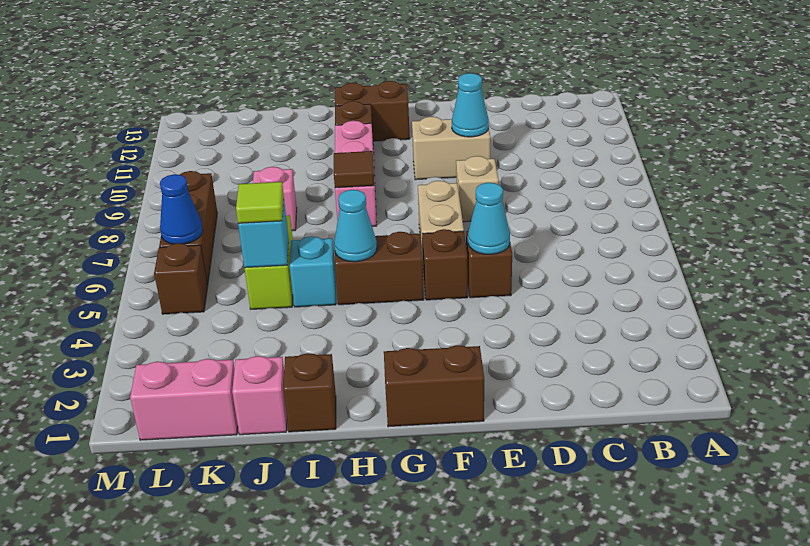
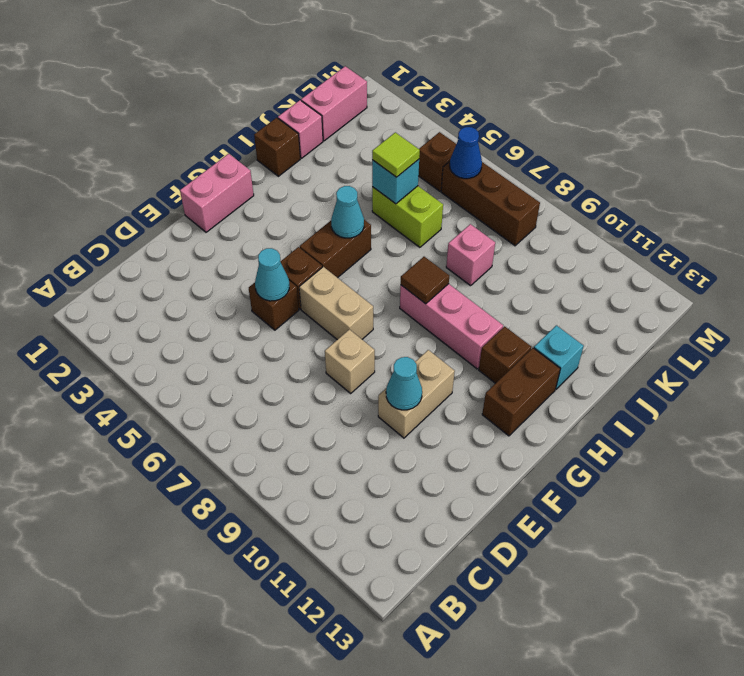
brown 1x2 brick [384,345,484,427] -> pink 1x2 brick [180,154,254,232]
cyan 1x1 brick [290,236,336,307] -> cyan 1x1 brick moved to [534,325,584,389]

